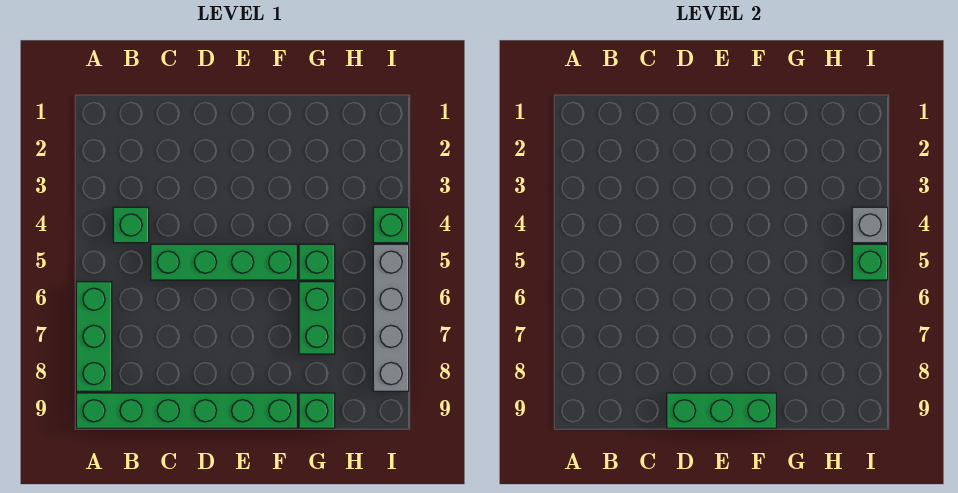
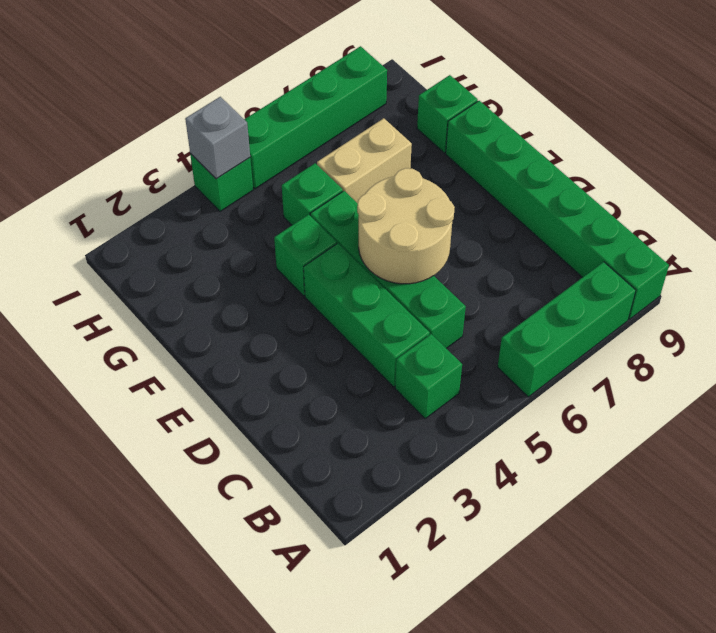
none -> tan 2x2 round brick [357,168,455,284]
green 1x3 brick [667,393,776,428] -> green 1x3 brick moved to [304,243,430,387]
green 1x2 brick [299,282,335,354] -> tan 1x2 brick [317,118,412,203]
grey 1x4 brick [373,244,409,391] -> green 1x4 brick [244,46,387,189]
green 1x1 brick [852,244,888,280] -> green 1x1 brick moved to [274,214,337,296]

